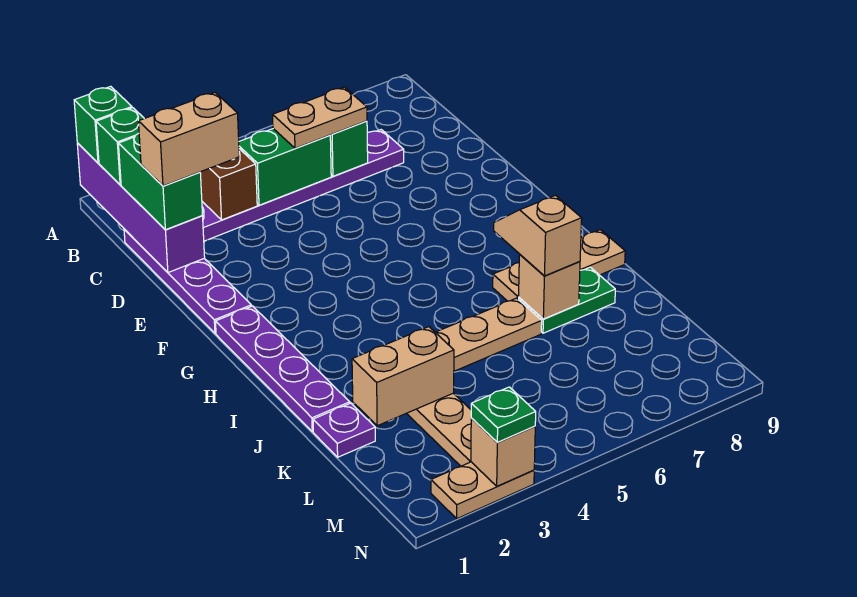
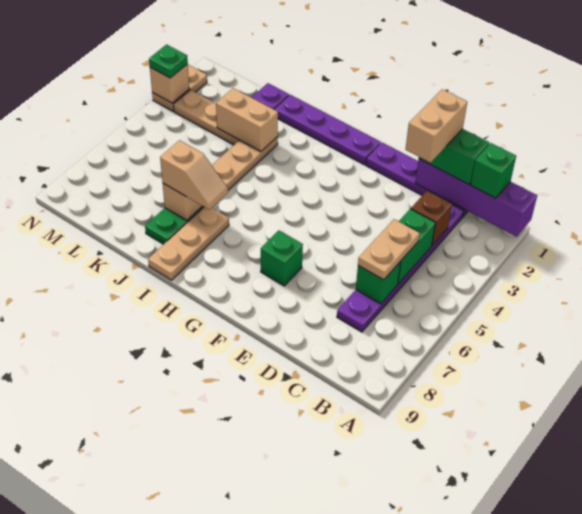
green 1x1 brick [74,86,132,163] -> green 1x1 brick moved to [261,230,303,286]
tan 1x2 brick [352,327,454,426] -> tan 1x2 brick turned to [216,88,278,152]

